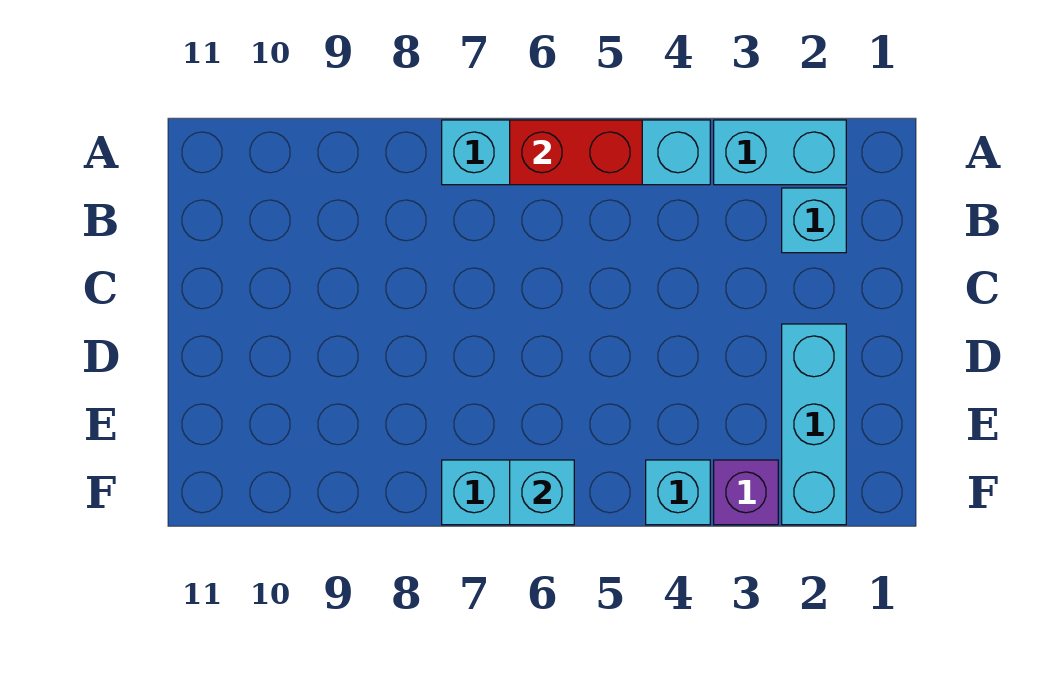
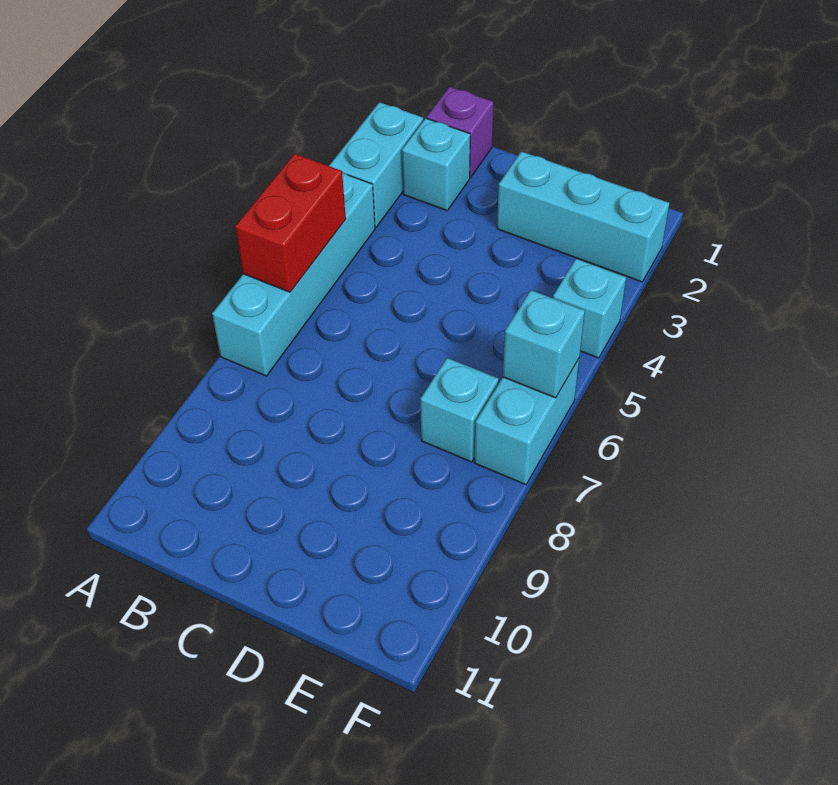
none -> cyan 1x1 brick [420,358,499,462]
purple 1x1 brick [714,460,778,525] -> purple 1x1 brick moved to [427,87,494,178]

